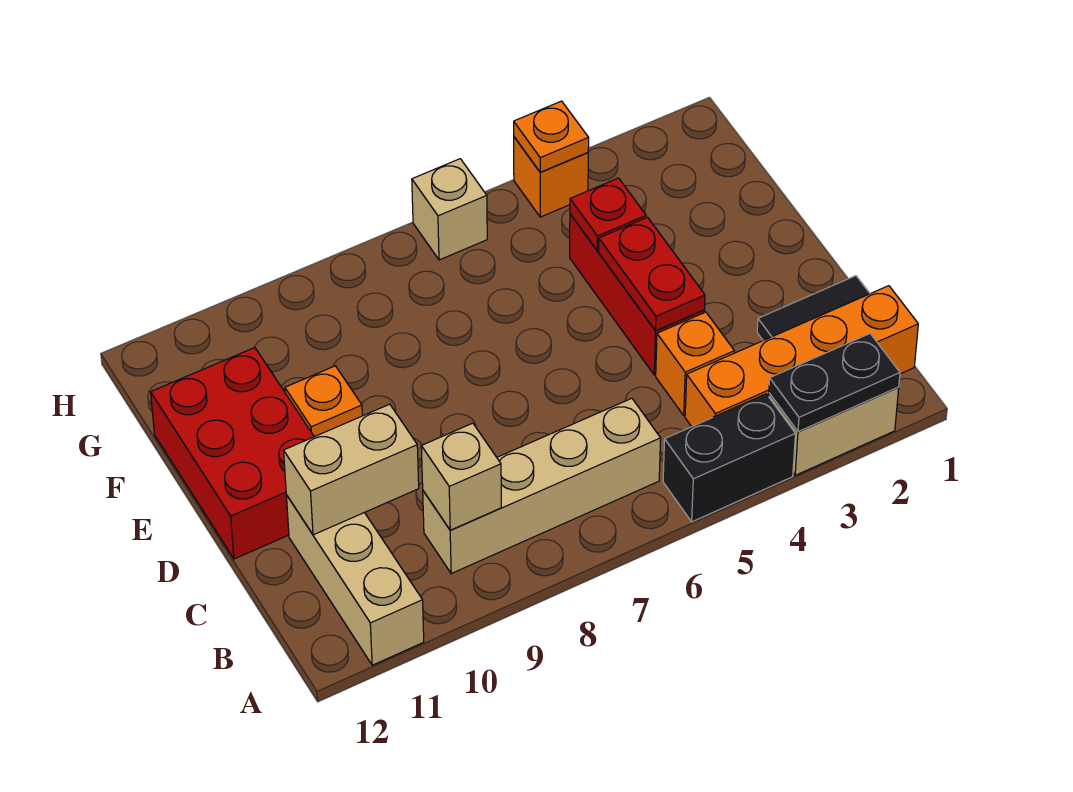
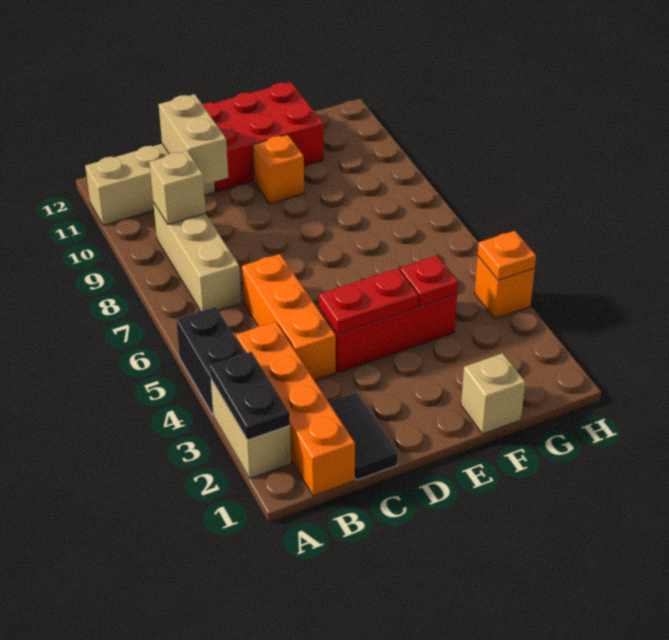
tan 1x4 brick [423,398,661,573] -> tan 1x3 brick [153,202,241,311]
orange 1x1 brick [656,312,734,415] -> orange 1x3 brick [242,254,336,380]
tan 1x1 brick [412,159,487,260] -> tan 1x1 brick moved to [461,353,525,434]

